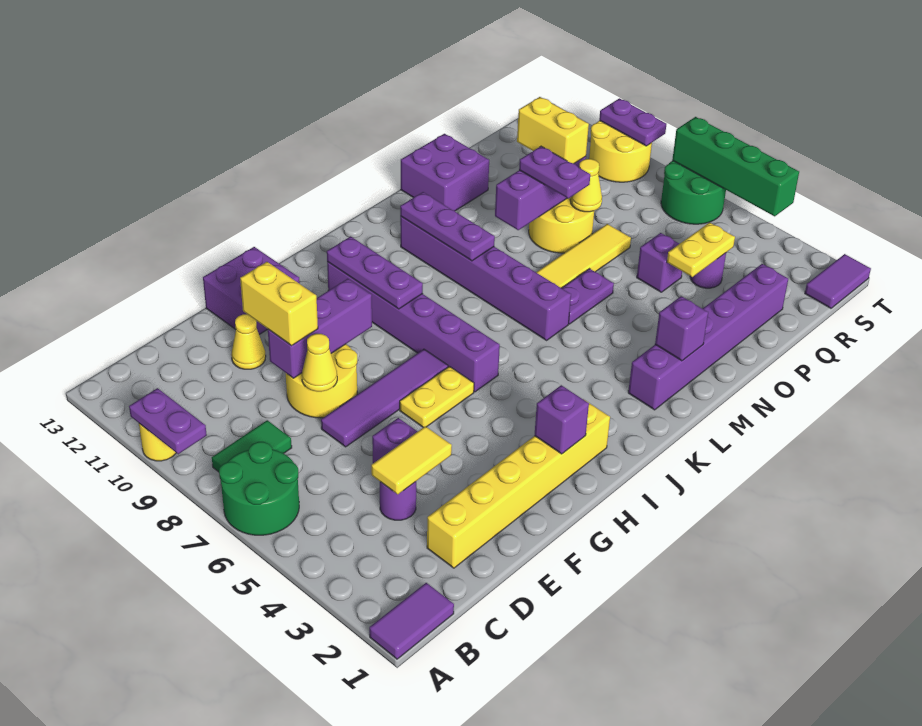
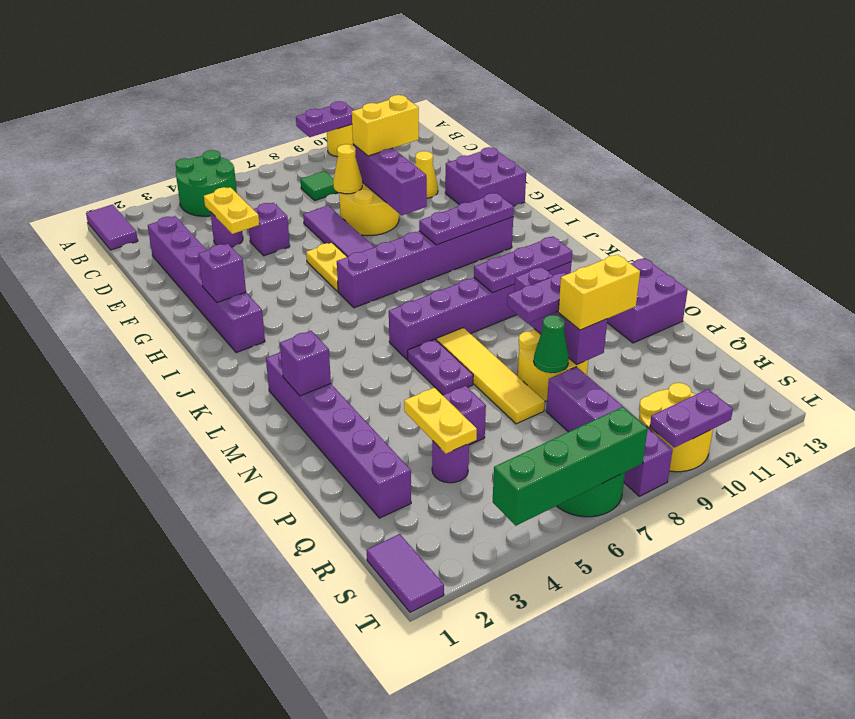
green 2x2 round brick [219,442,299,535] -> green 2x2 round brick moved to [175,150,237,216]
green 1x2 tile [212,420,292,472] -> green 1x1 tile [300,171,339,201]
yellow 1x6 brick [427,399,610,568] -> purple 1x6 brick [148,216,265,353]
yellow 1x2 tile [371,426,452,494] -> yellow 1x2 plate [204,187,259,234]
yellow 1x1 cone [570,159,602,212] -> green 1x1 cone [534,315,569,373]
none -> purple 1x4 brick [546,367,673,496]

